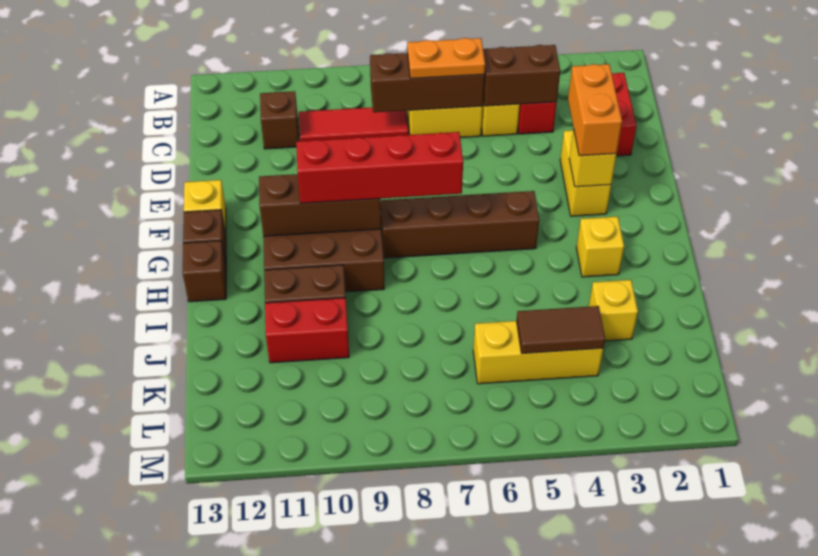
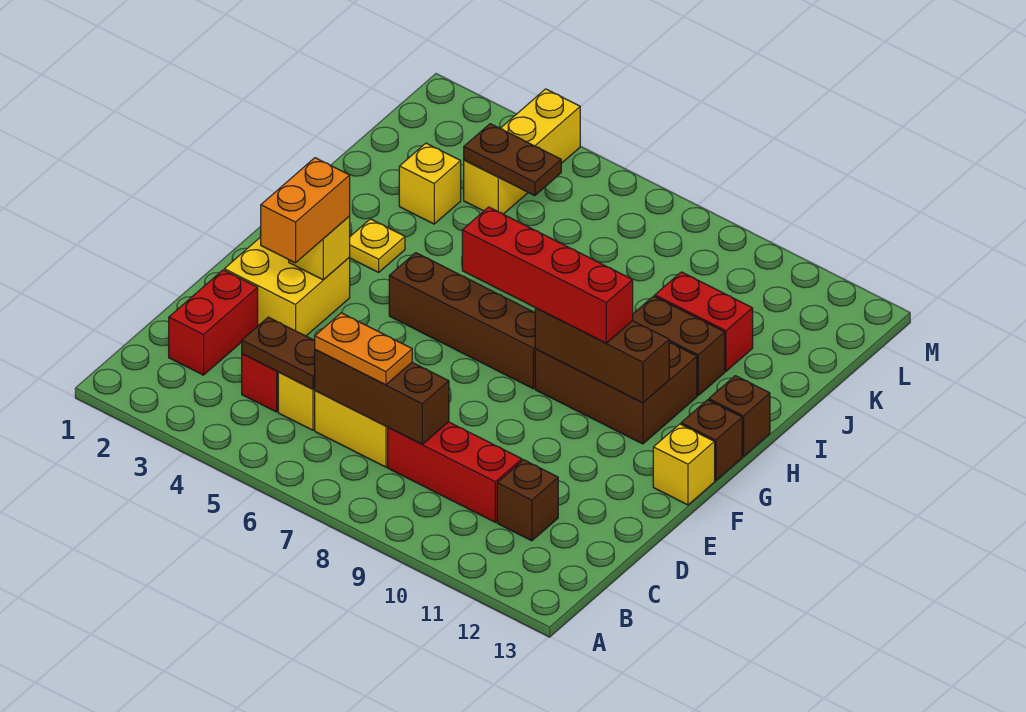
brown 1x2 brick [483,45,560,106] -> brown 1x2 plate [242,317,315,389]
red 1x3 tile [299,107,409,141] -> red 1x3 brick [388,422,522,522]
yellow 1x2 brick [560,130,611,216] -> yellow 2x2 brick [224,237,350,336]
yellow 1x1 brick [576,217,624,277] -> yellow 1x1 plate [349,219,405,272]
yellow 1x3 brick [473,321,603,384] -> yellow 1x3 brick turned to [464,89,580,214]
brown 1x2 tile [517,306,605,354] -> brown 1x2 plate [464,124,561,196]

